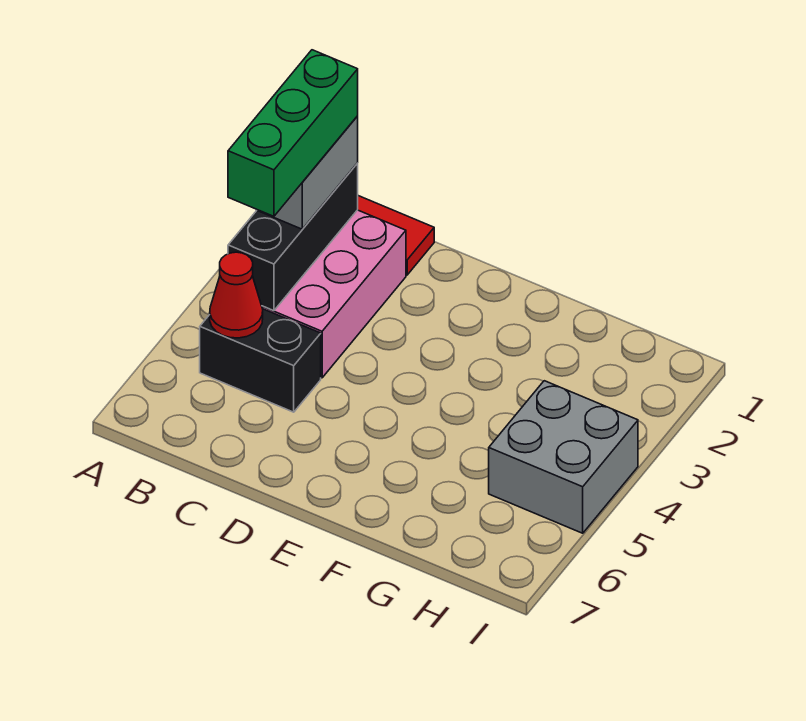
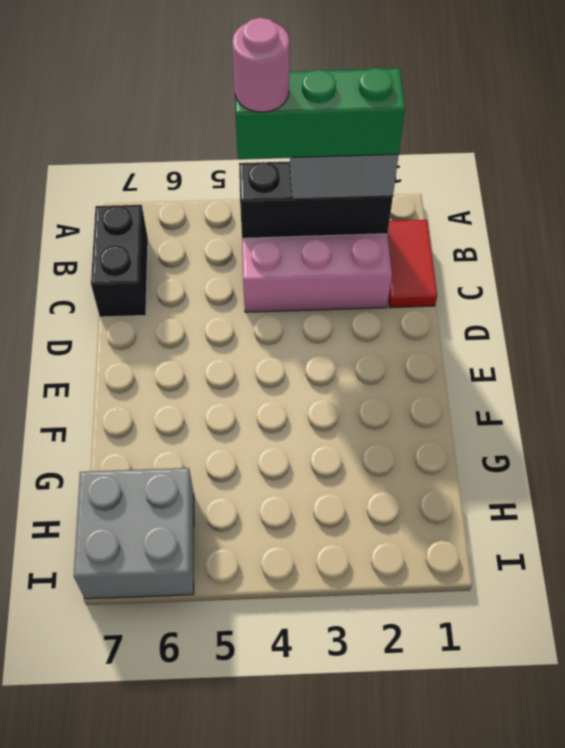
none -> pink 1x1 round brick [232,18,289,112]
black 1x2 brick [200,309,321,412] -> black 1x2 brick moved to [91,205,148,317]
red 1x1 cone [210,252,263,338] -> none
grey 2x2 brick [489,381,638,533] -> grey 2x2 brick moved to [74,468,194,599]

